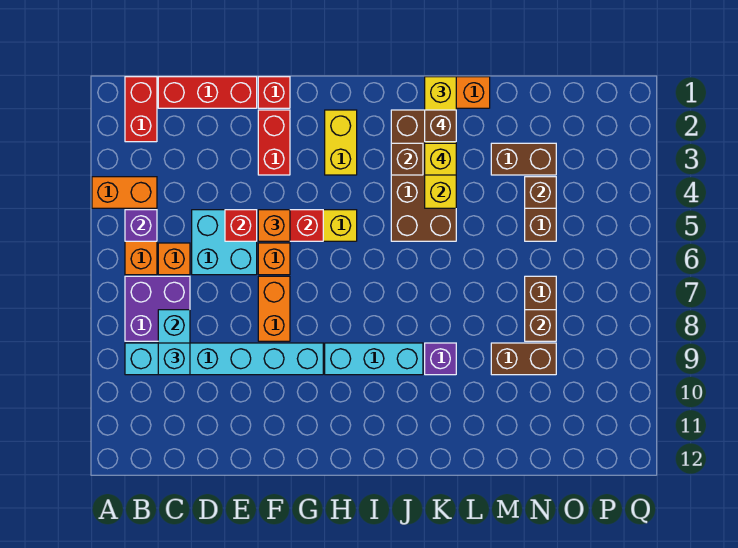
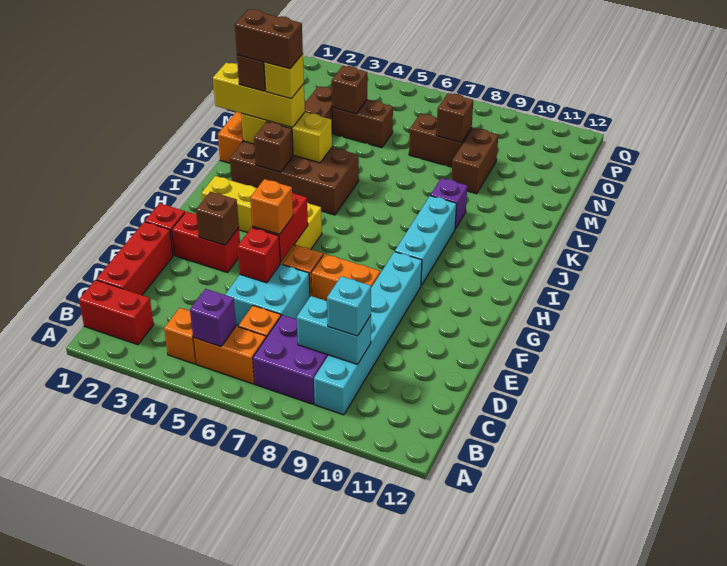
orange 1x2 brick [92,177,157,208] -> orange 1x1 brick [164,308,196,364]
none -> brown 1x1 brick [196,192,239,245]
none -> brown 1x2 brick [235,9,303,69]

